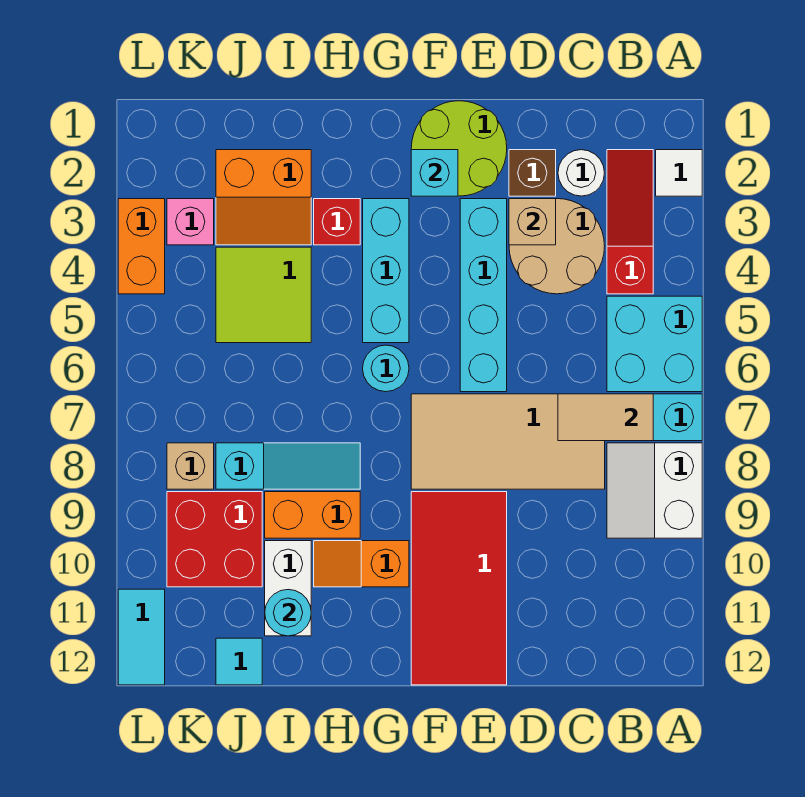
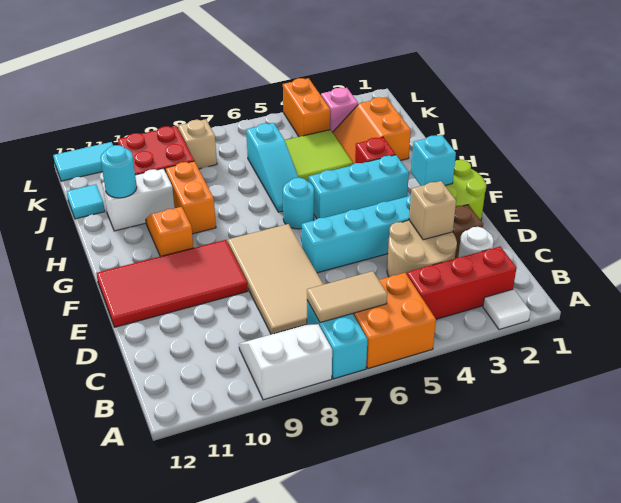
cyan 2x2 brick [607,296,702,392] -> orange 2x2 brick [353,273,436,369]
red 1x3 slope [607,150,653,294] -> red 1x3 brick [407,247,516,319]
tan 1x2 tile [558,394,653,441] -> tan 1x2 tile turned to [307,271,387,323]
cyan 1x3 slope [216,443,360,489] -> cyan 1x3 slope moved to [246,123,298,212]
orange 1x2 brick [118,199,165,294] -> orange 1x2 brick turned to [283,78,330,137]

